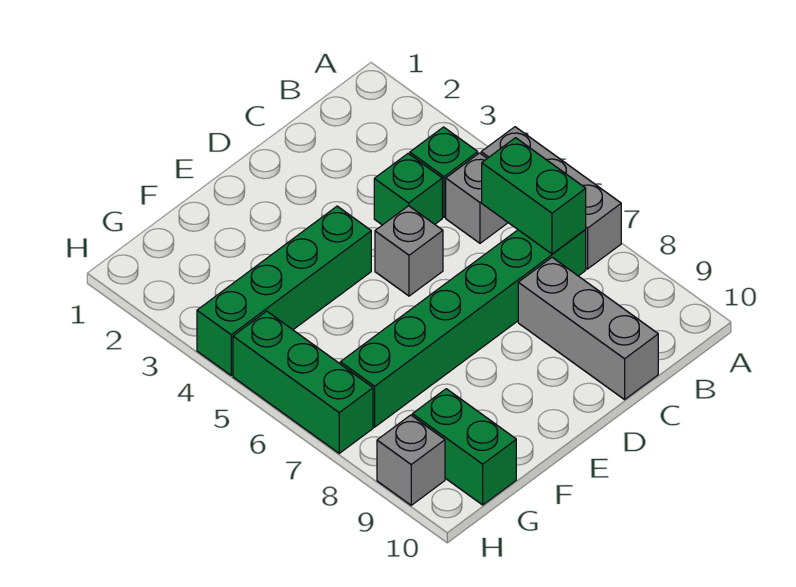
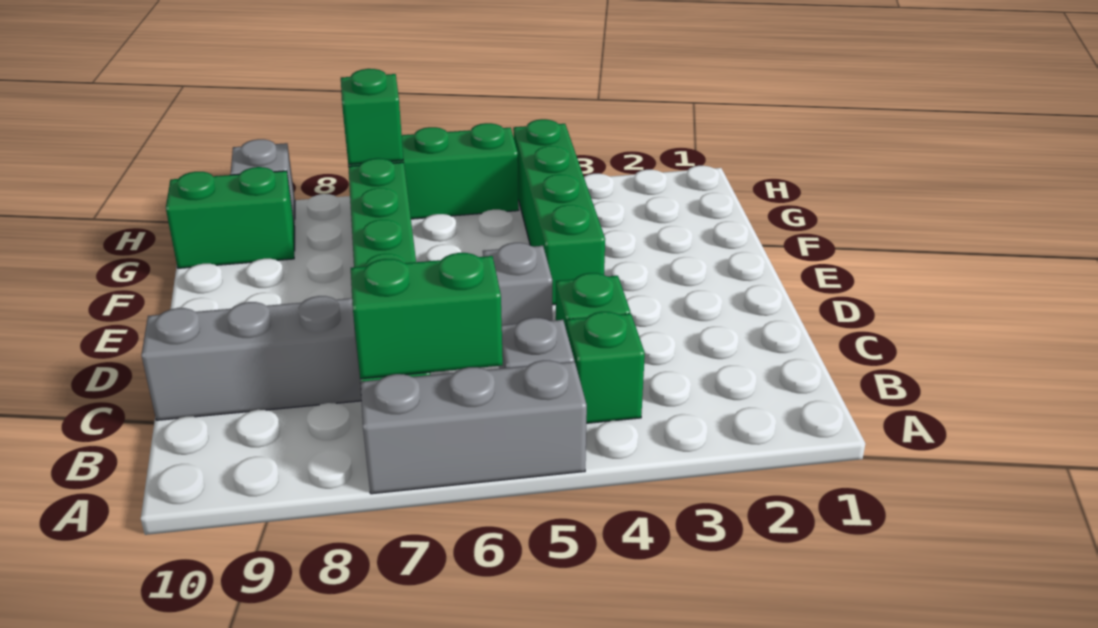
none -> green 1x1 brick [341,69,403,164]

